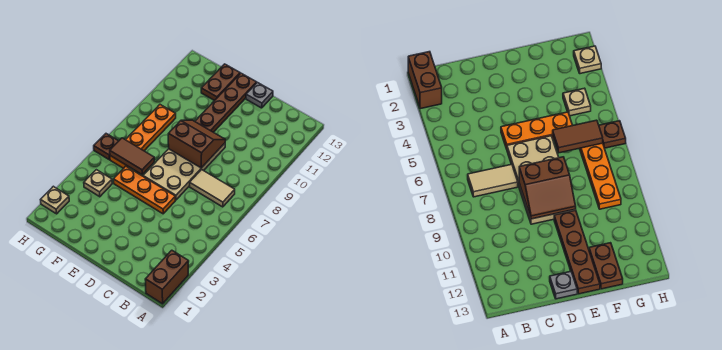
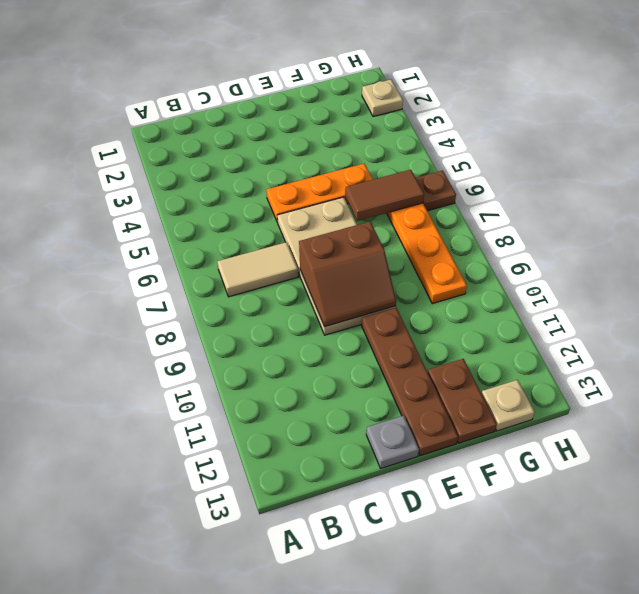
brown 1x2 brick [145,250,189,304] -> none
tan 1x1 plate [84,170,112,197] -> tan 1x1 plate moved to [481,380,535,431]

